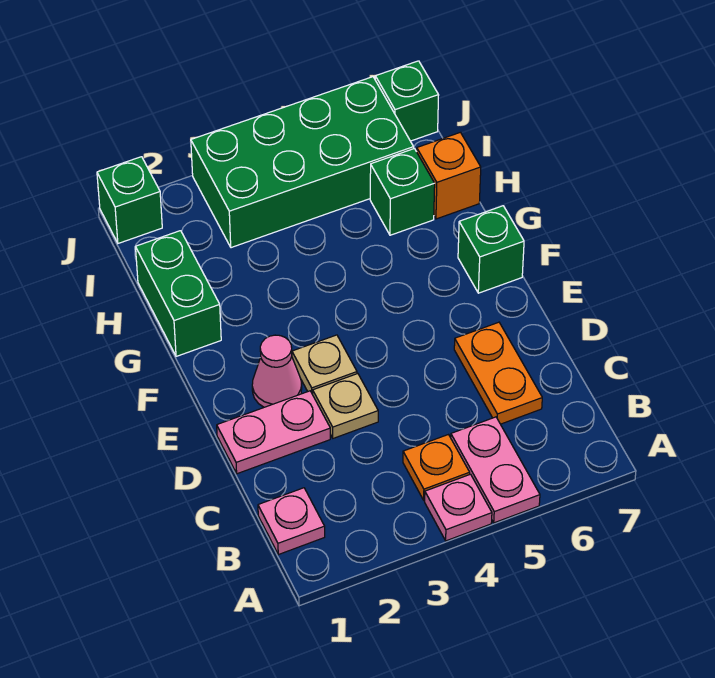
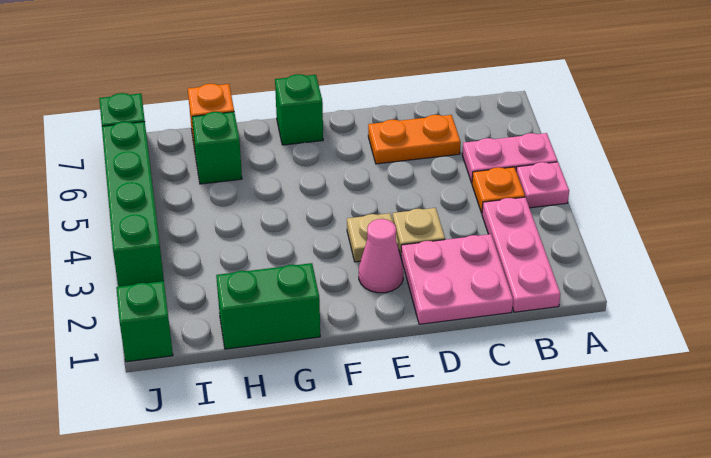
pink 1x1 plate [258,488,325,555] -> pink 1x3 plate [482,197,560,312]
pink 1x2 plate [217,391,330,474] -> pink 2x2 plate [401,234,513,324]
green 2x4 brick [191,77,414,248] -> green 1x4 brick [102,122,164,287]

